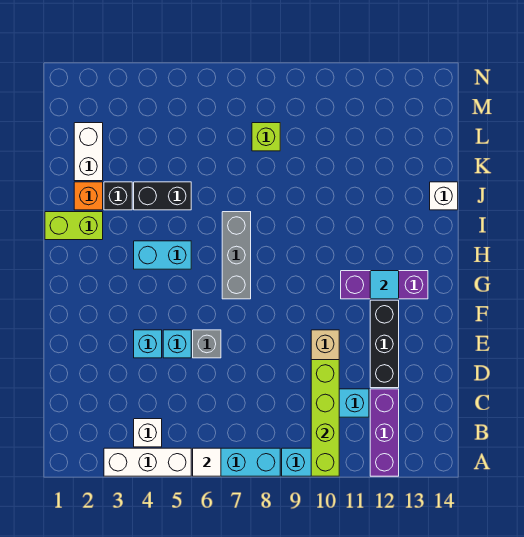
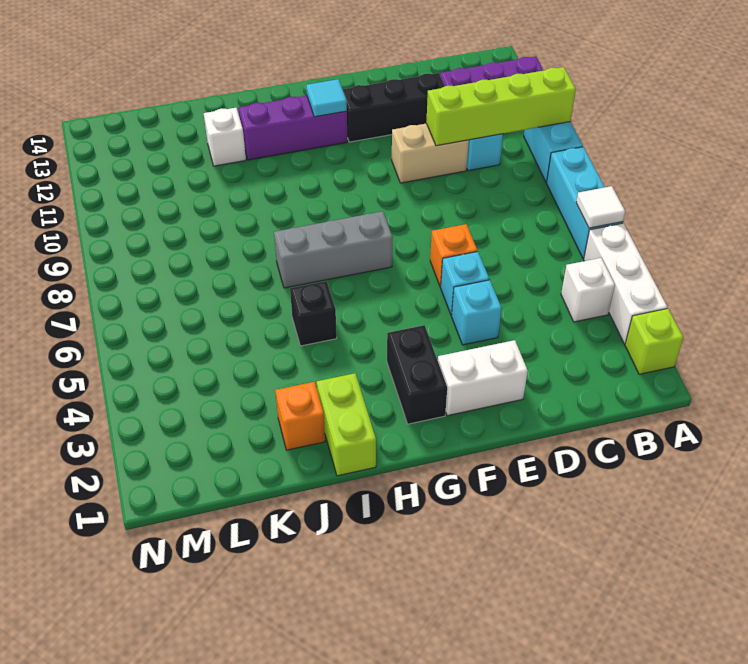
grey 1x1 brick [193,330,221,358] -> orange 1x1 brick [430,224,477,287]
purple 1x3 brick [341,271,428,299] -> purple 1x3 brick turned to [238,95,348,160]
cyan 1x2 brick [134,241,191,269] -> none
black 1x1 brick [104,182,132,210] -> black 1x1 brick moved to [290,281,337,346]
black 1x2 brick [134,182,191,210] -> black 1x2 brick moved to [387,325,447,424]
white 1x1 brick [430,182,458,210] -> white 1x1 brick moved to [204,108,246,166]
white 1x2 brick [74,123,103,181] -> white 1x2 brick moved to [438,340,528,416]
lime 1x1 brick [252,123,280,151] -> lime 1x1 brick moved to [625,309,683,374]

